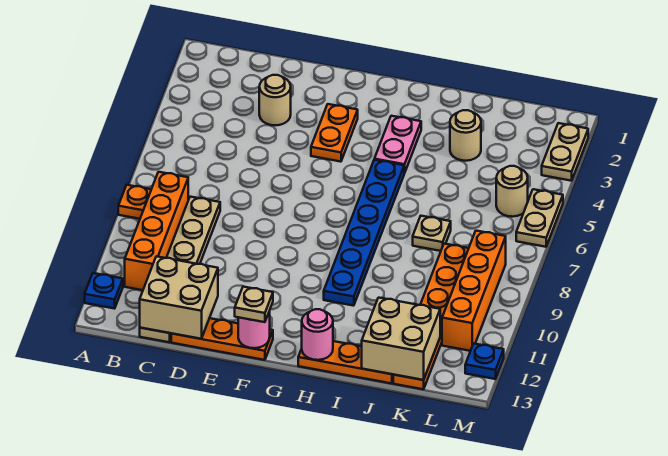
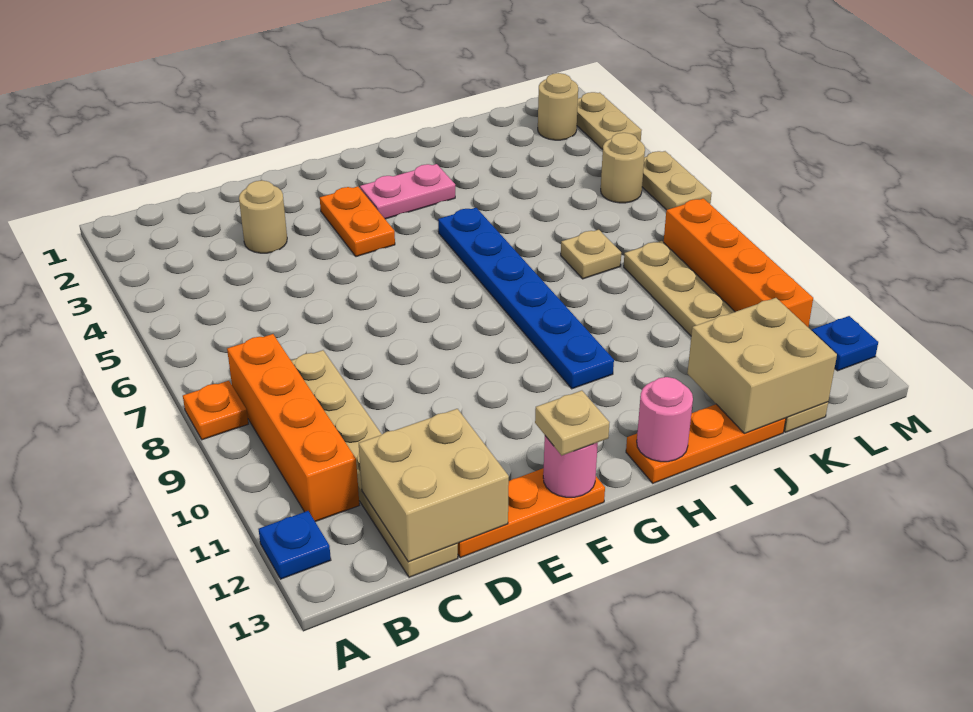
pink 1x2 plate [374,116,421,173] -> pink 1x2 plate turned to [360,164,455,219]
tan 1x1 round brick [450,110,481,161] -> tan 1x1 round brick moved to [538,73,578,140]
orange 1x6 plate [393,244,469,389] -> tan 1x6 plate [624,241,828,432]

